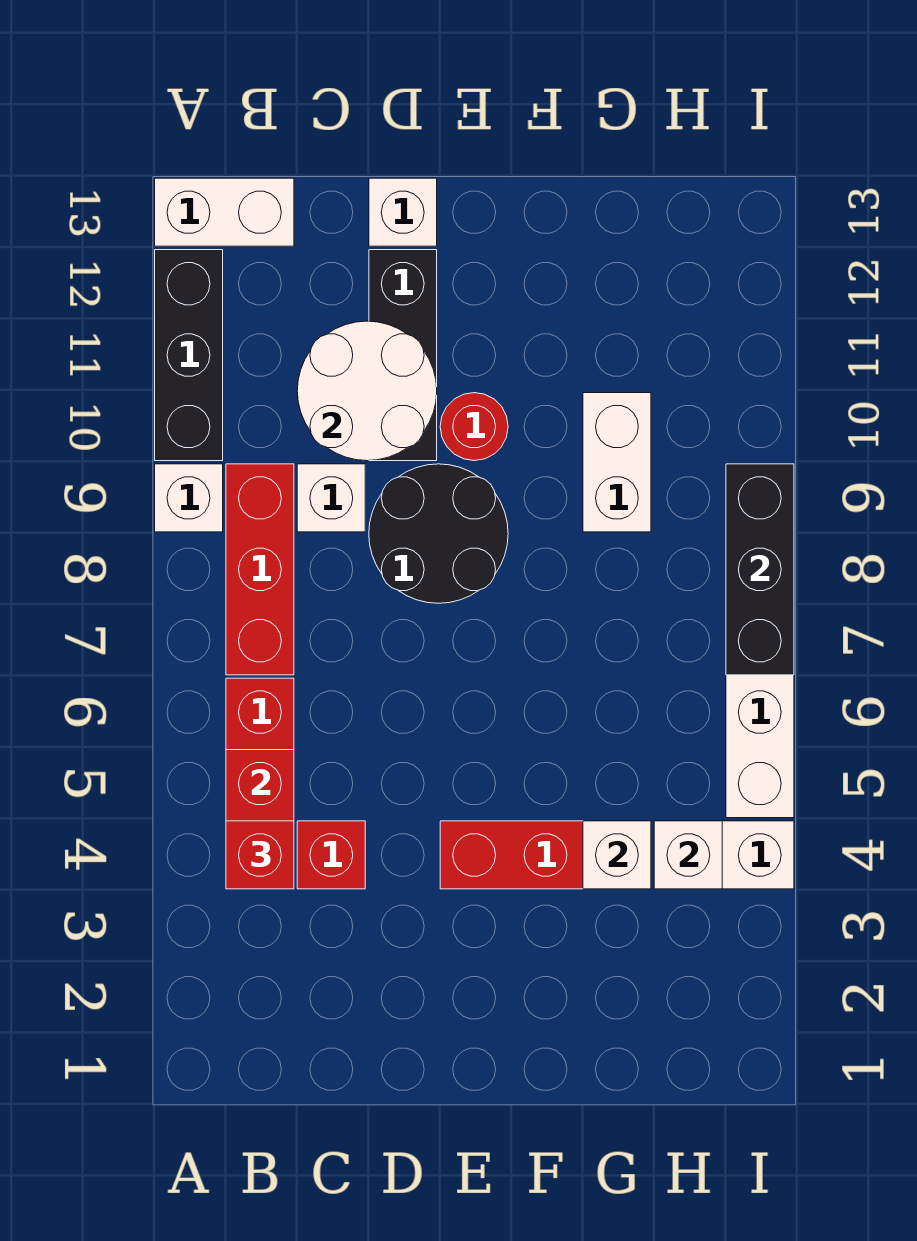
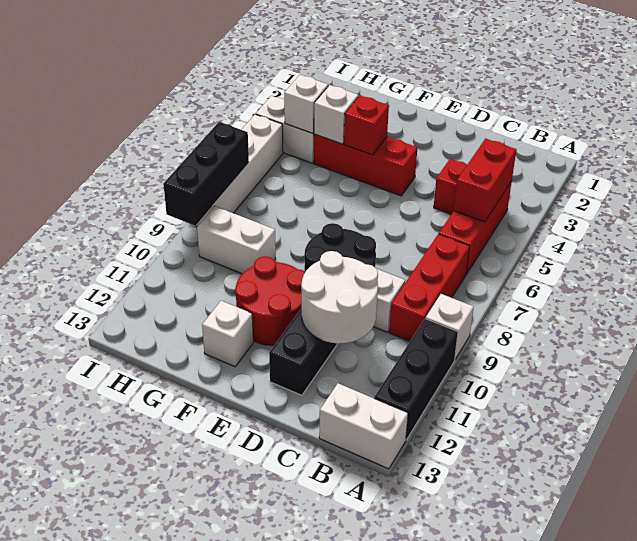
red 1x1 brick [226,821,294,889] -> red 1x1 brick moved to [344,95,389,155]
white 1x1 brick [369,178,437,246] -> white 1x1 brick moved to [202,301,253,367]
red 1x1 round brick [440,393,508,461] -> red 2x2 round brick [235,257,305,345]
white 1x2 brick [583,393,651,532] -> white 1x2 brick turned to [197,206,276,274]

